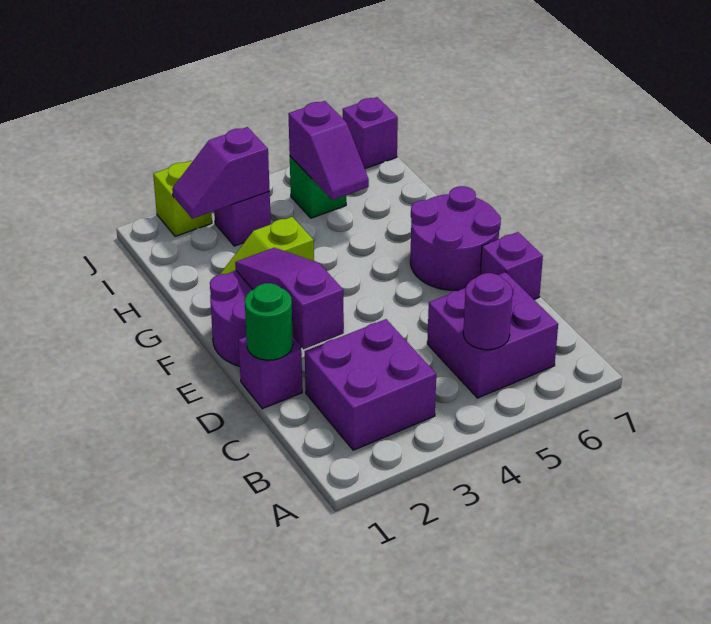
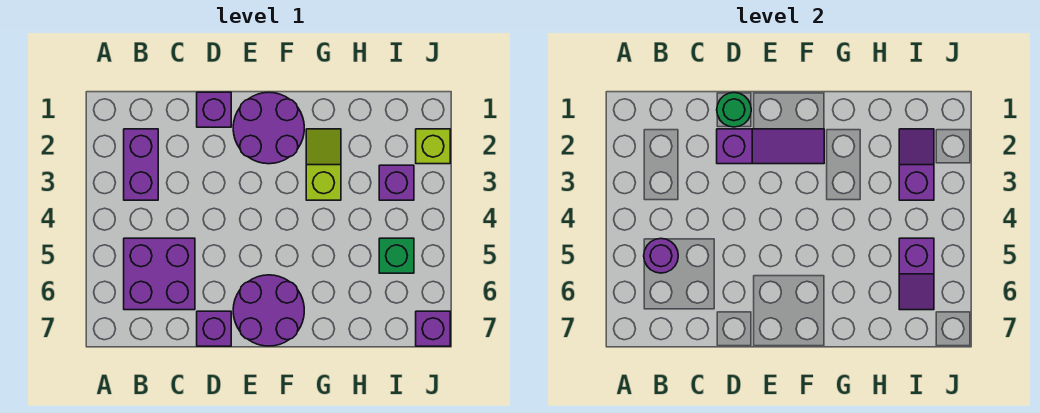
purple 2x2 brick [305,319,436,450] -> purple 1x2 brick [124,129,158,200]
purple 1x2 slope [288,101,369,200] -> purple 1x2 slope turned to [899,238,934,310]

